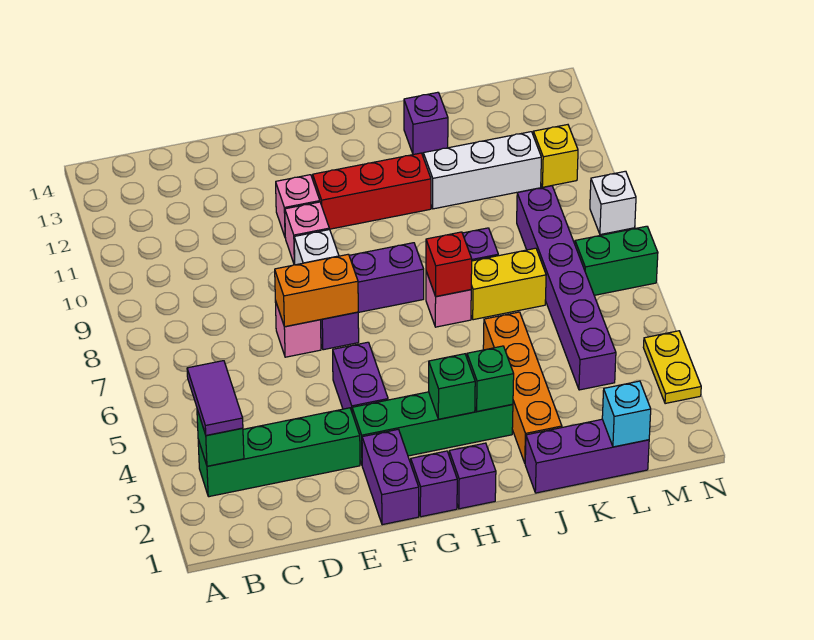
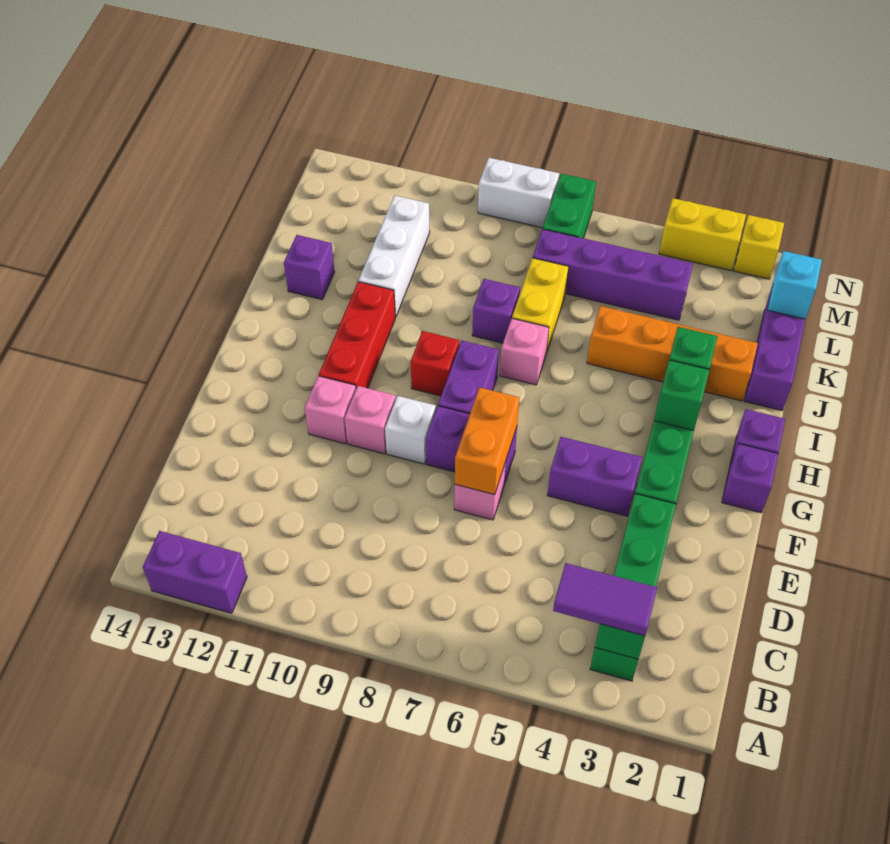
purple 1x2 brick [362,429,419,525] -> purple 1x2 brick moved to [143,531,247,613]
red 1x1 brick [426,232,472,296] -> red 1x1 brick moved to [411,331,459,396]
purple 1x6 brick [517,186,616,390] -> purple 1x4 brick [533,229,693,320]
yellow 1x1 brick [533,125,578,187] -> yellow 1x1 brick moved to [734,215,784,279]
yellow 1x2 plate [643,331,701,404] -> yellow 1x2 brick [659,198,746,271]
white 1x1 brick [590,171,636,235] -> white 1x2 brick [478,158,559,228]

